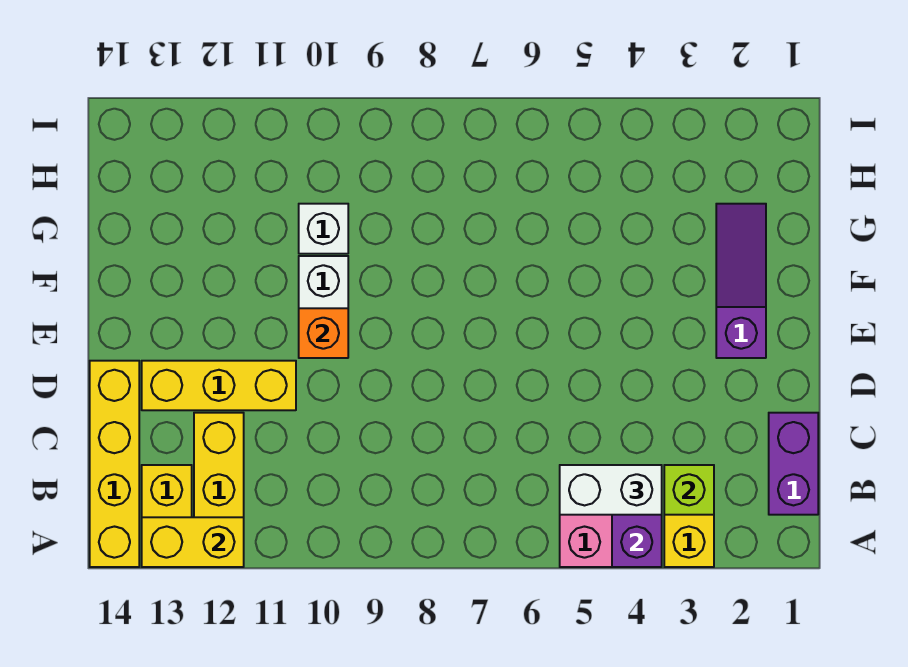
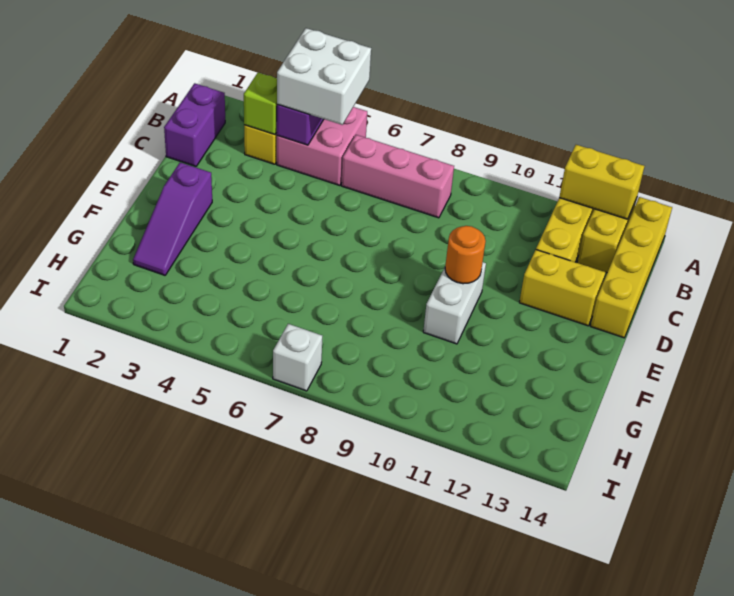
white 1x2 brick [560,465,662,515] -> white 2x2 brick [277,28,371,125]
none -> pink 1x3 brick [341,135,454,218]
yellow 1x3 brick [142,361,296,410] -> yellow 1x2 brick [519,250,606,326]
orange 1x1 brick [299,308,348,358] -> orange 1x1 round brick [445,226,486,284]
white 1x1 brick [299,204,348,254] -> white 1x1 brick moved to [273,324,322,391]

